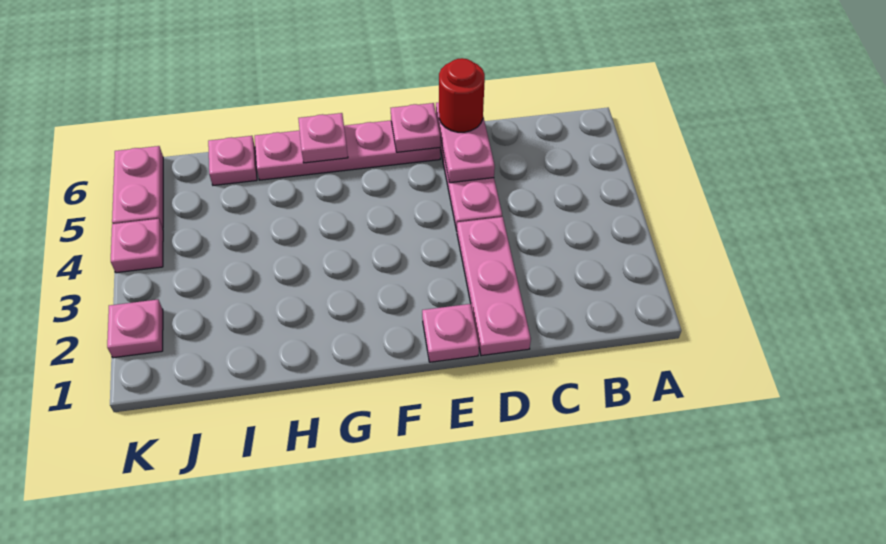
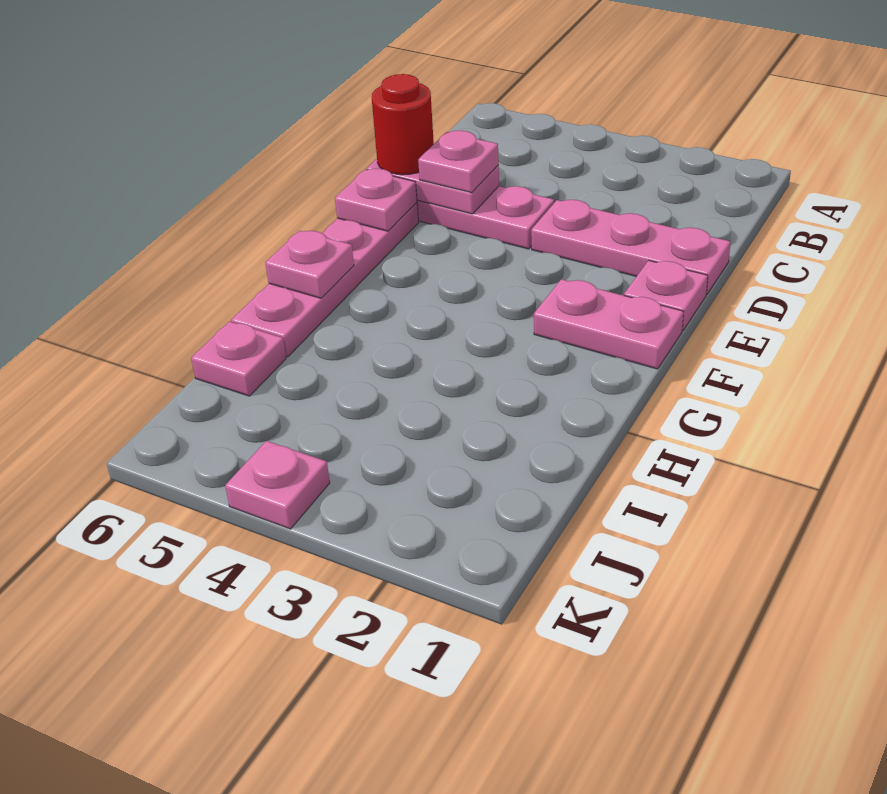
pink 1x1 plate [107,300,163,358] -> pink 1x1 plate moved to [418,130,499,193]
pink 1x2 plate [112,146,163,228] -> pink 1x2 plate moved to [534,279,684,369]

